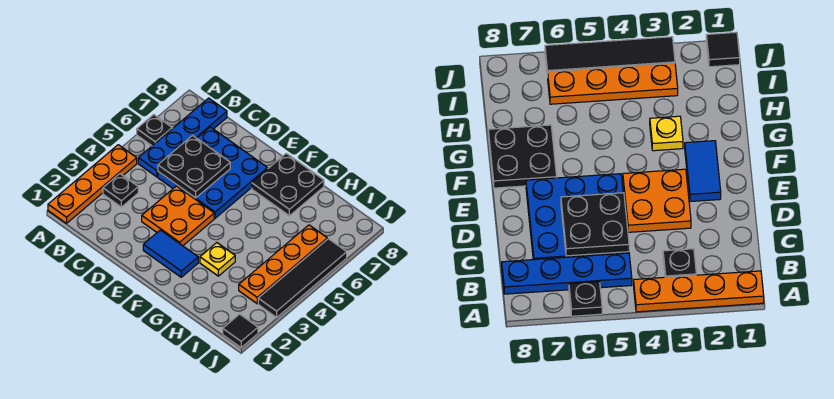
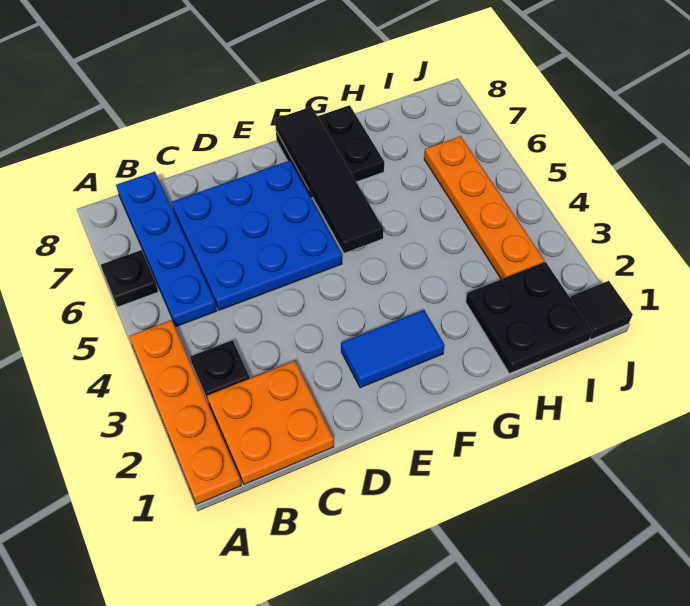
black 2x2 plate [158,136,230,198] -> black 2x2 plate moved to [466,262,592,373]
orange 2x2 plate [142,186,214,246] -> orange 2x2 plate moved to [207,361,334,484]
yellow 1x1 plate [200,243,235,276] -> none
black 1x4 tile [258,239,347,317] -> black 1x4 tile moved to [275,107,383,253]

